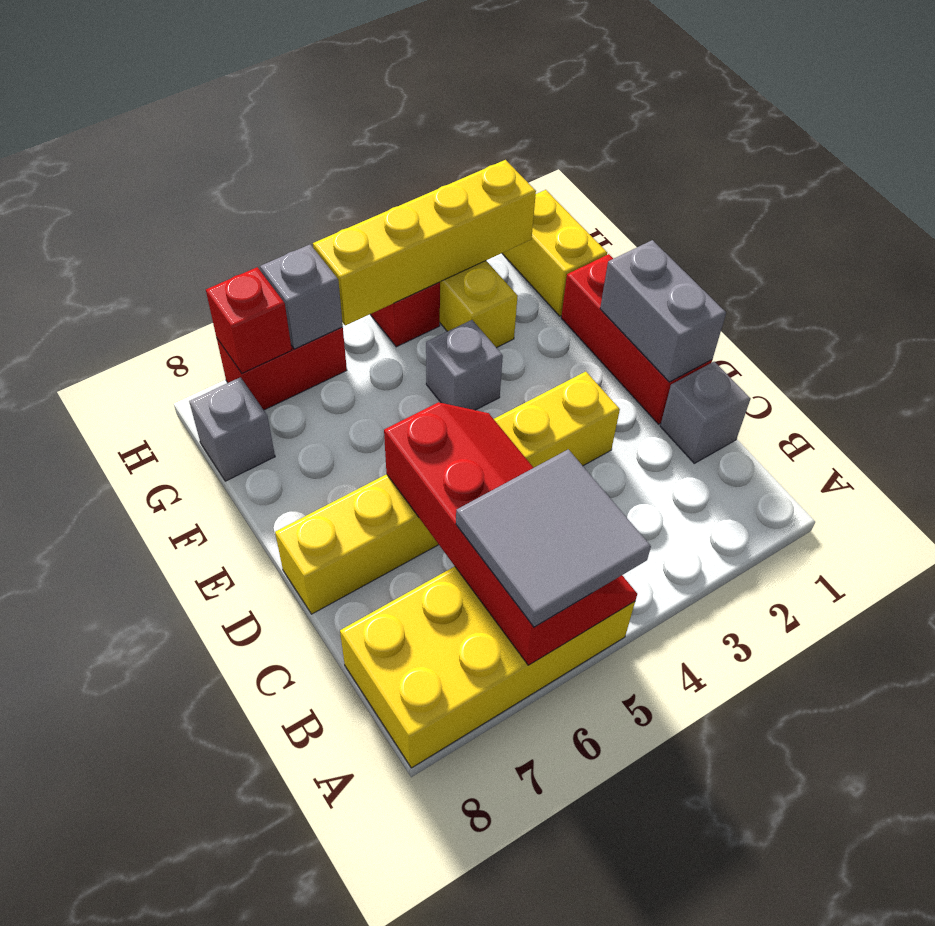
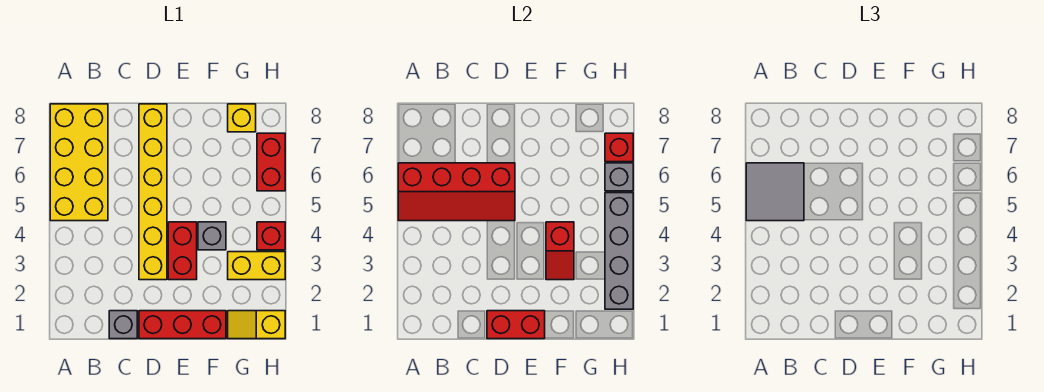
grey 1x2 brick [600,240,726,382] -> red 1x2 brick [487,311,545,339]
none -> red 1x2 brick [168,222,197,280]
none -> red 1x2 slope [546,222,574,280]
yellow 1x2 brick [502,190,607,316] -> yellow 1x2 slope [228,311,285,339]
grey 1x1 brick [189,377,275,481] -> yellow 1x1 brick [228,104,256,132]
yellow 1x4 brick [313,160,536,326] -> grey 1x4 brick [605,193,633,309]

